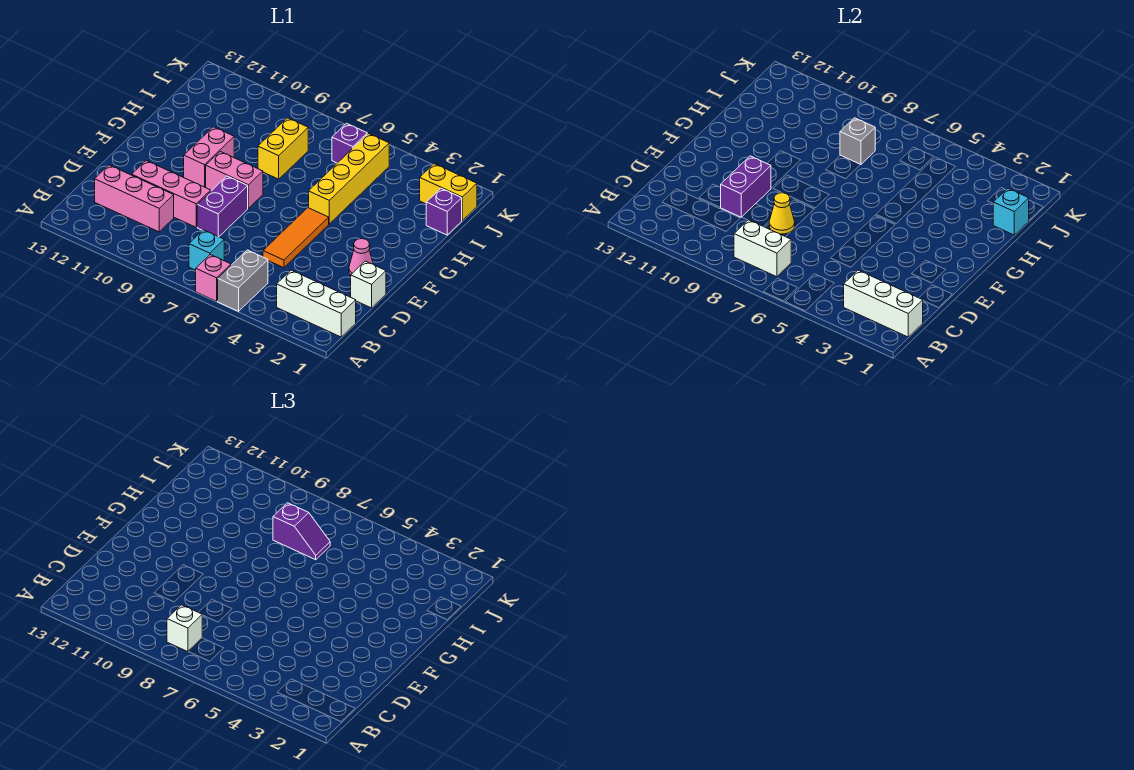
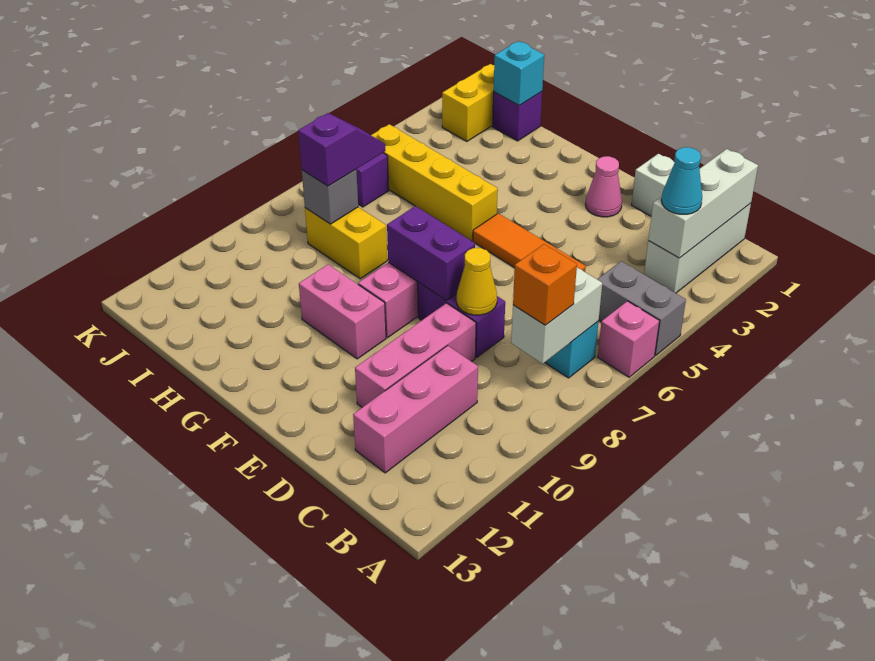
none -> cyan 1x1 cone [661,147,702,214]
white 1x1 brick [167,605,202,652] -> orange 1x1 brick [513,244,577,325]
purple 1x2 brick [720,156,771,217] -> purple 1x2 brick moved to [387,206,475,300]

